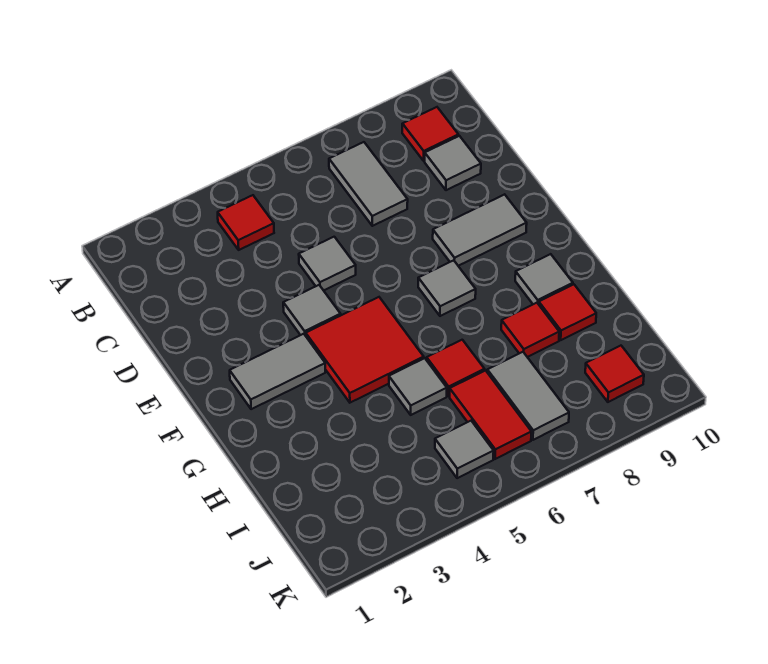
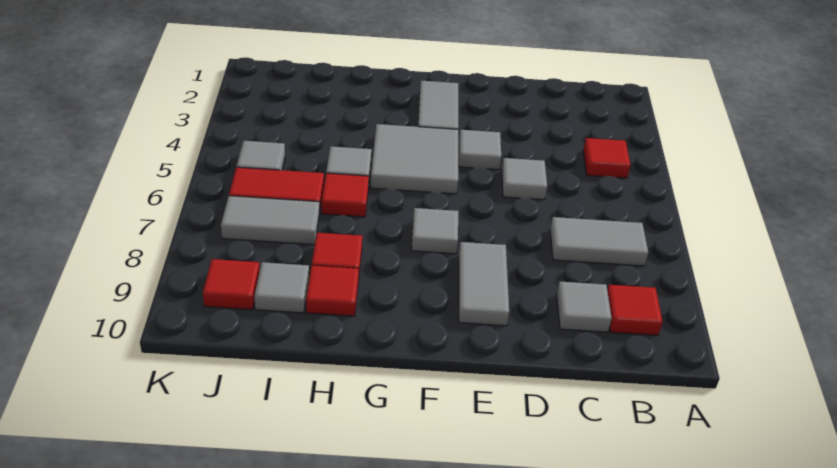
red 2x2 tile [306,297,424,403] -> grey 2x2 tile [371,124,458,194]
grey 1x1 tile [515,254,573,304] -> grey 1x1 tile moved to [254,262,309,313]

